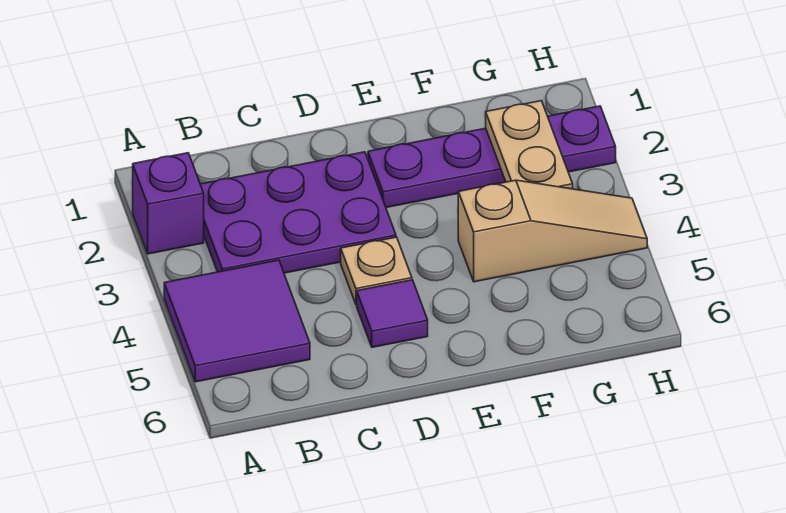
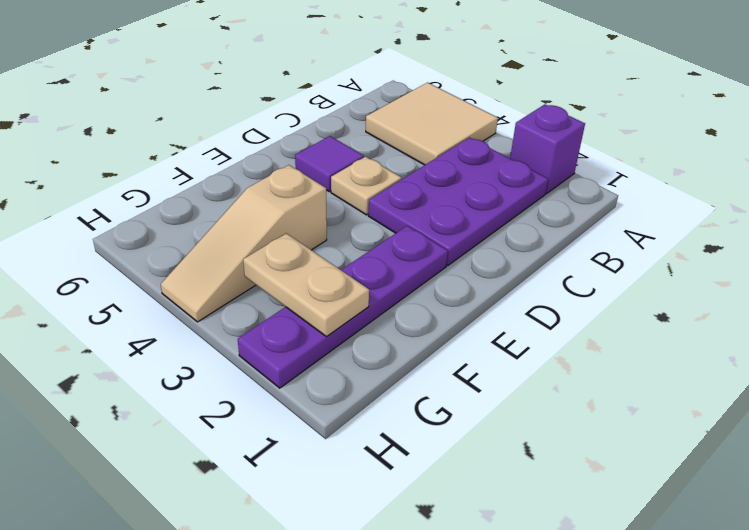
purple 2x2 tile [164,260,310,382] -> tan 2x2 tile [366,83,498,165]

